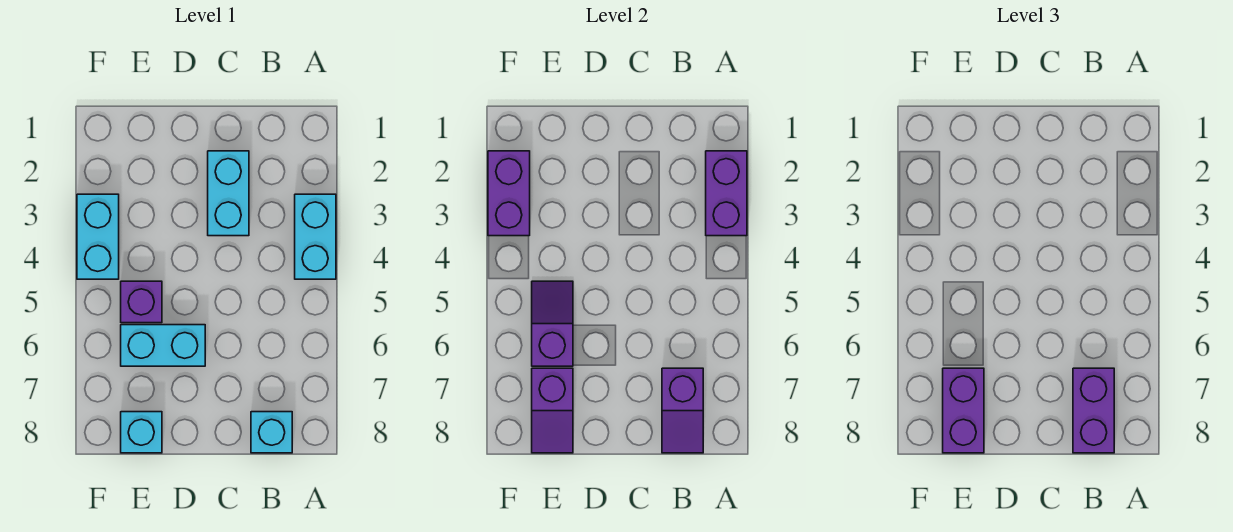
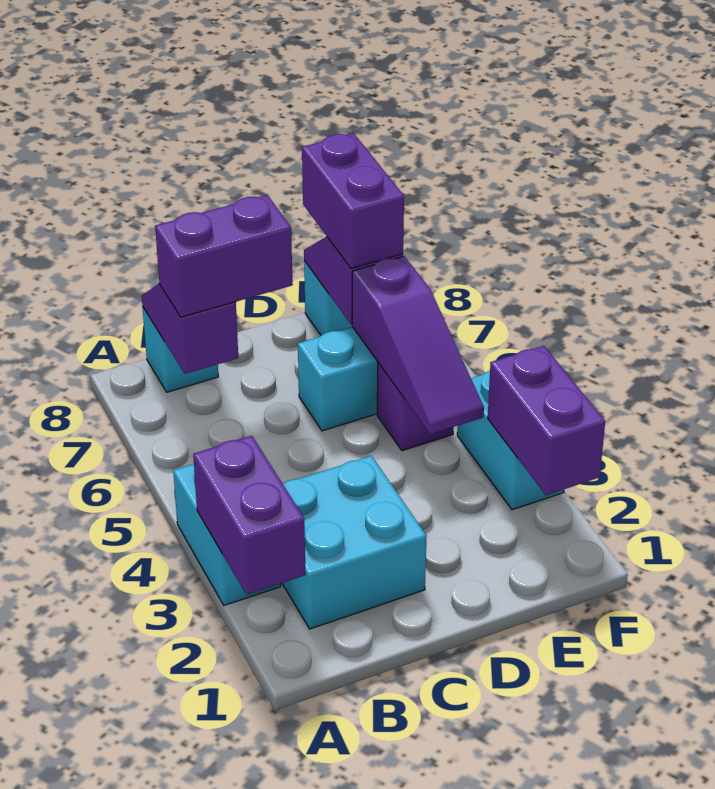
purple 1x2 brick [1073,368,1114,453] -> purple 1x2 brick turned to [155,195,293,317]
cyan 1x2 brick [208,151,249,236] -> cyan 2x2 brick [282,456,427,629]
purple 1x2 slope [532,281,573,366] -> purple 1x3 slope [352,256,484,434]

